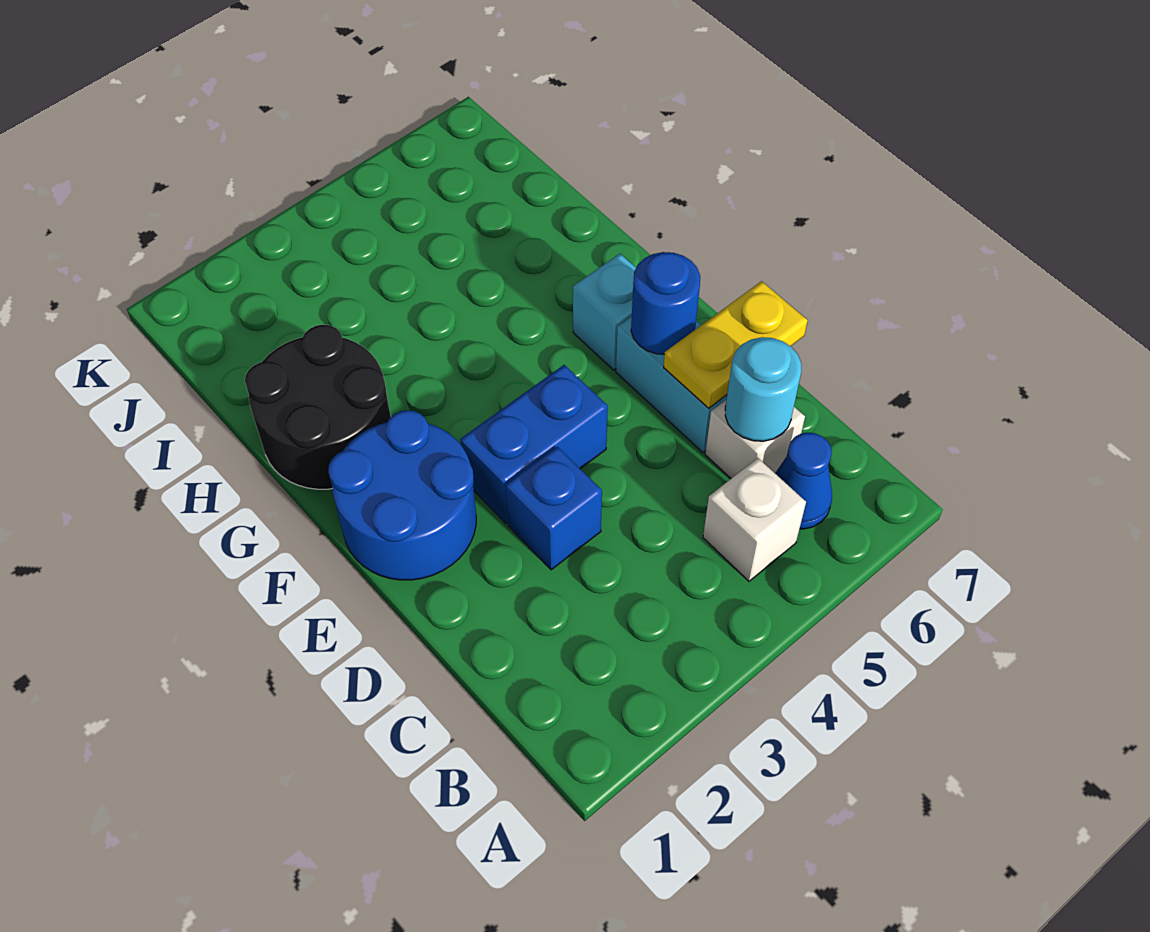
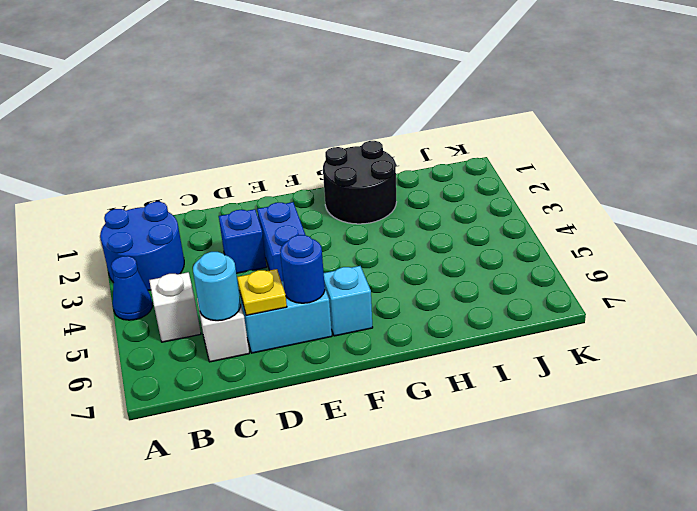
blue 1x1 cone [775,433,832,529] -> blue 1x1 cone moved to [111,256,152,320]
yellow 1x2 plate [664,281,808,408] -> yellow 1x1 plate [237,269,287,315]
blue 2x2 round brick [328,410,476,580] -> blue 2x2 round brick moved to [100,202,184,290]

